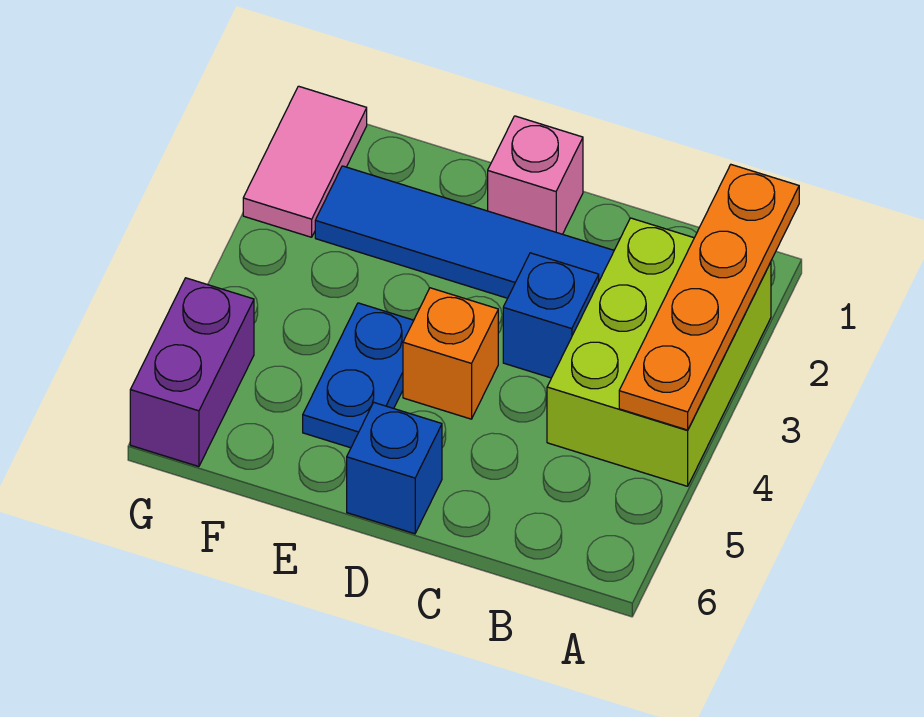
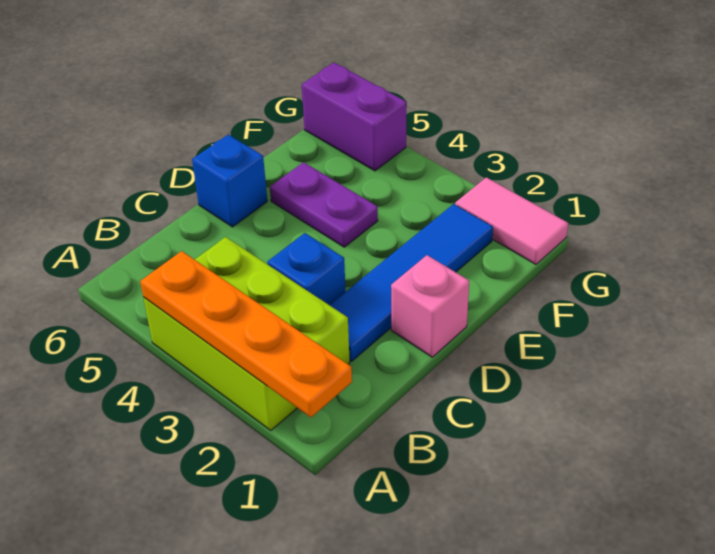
orange 1x1 brick [403,288,498,419] -> none
blue 1x2 plate [303,303,414,448] -> purple 1x2 plate [270,162,378,247]

